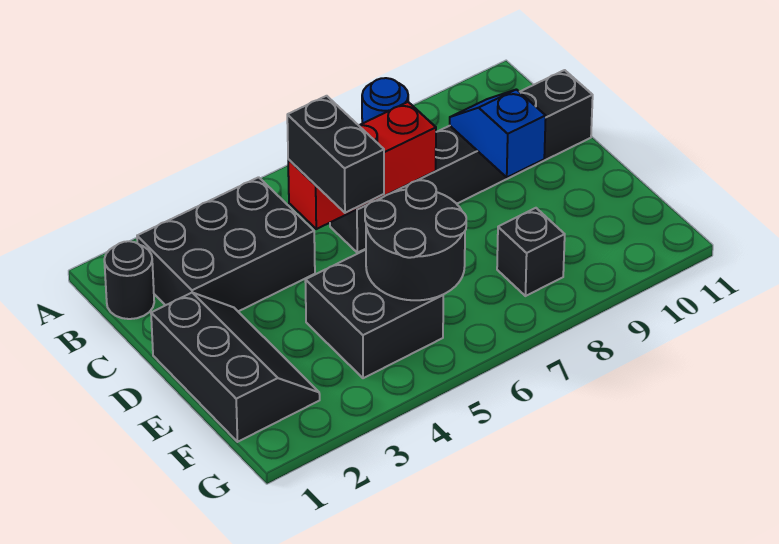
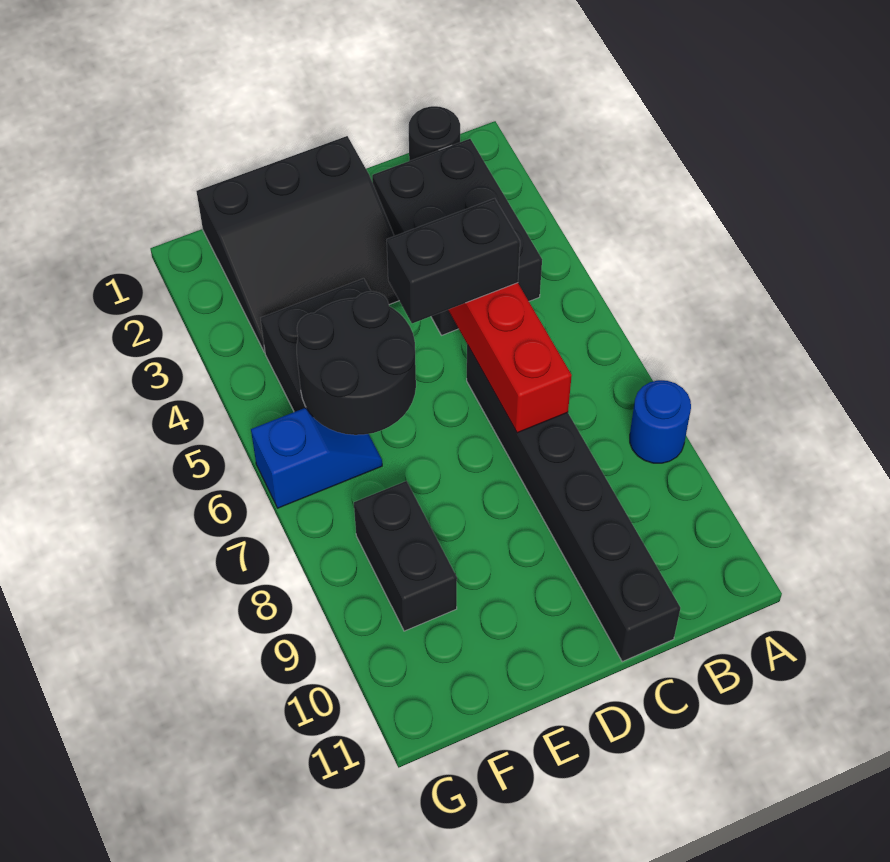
blue 1x2 slope [450,89,546,177] -> blue 1x2 slope moved to [251,408,382,508]
black 2x3 slope [151,293,320,442] -> black 3x3 slope [197,136,399,352]
black 1x1 brick [497,208,565,296] -> black 1x2 brick [354,481,457,631]

